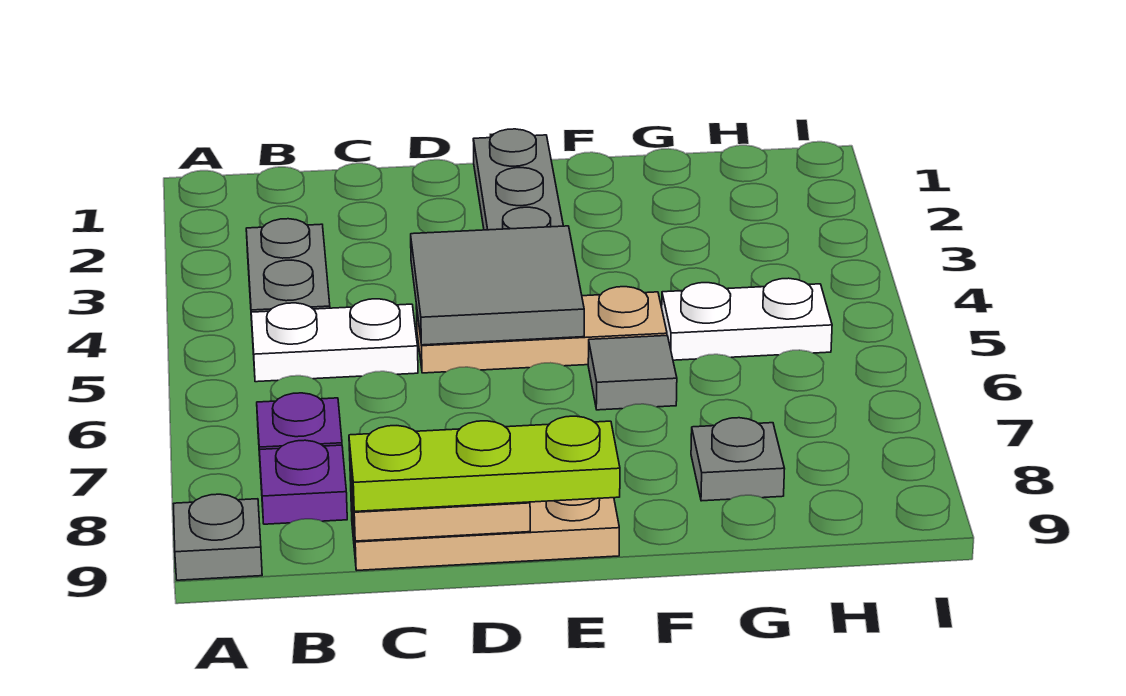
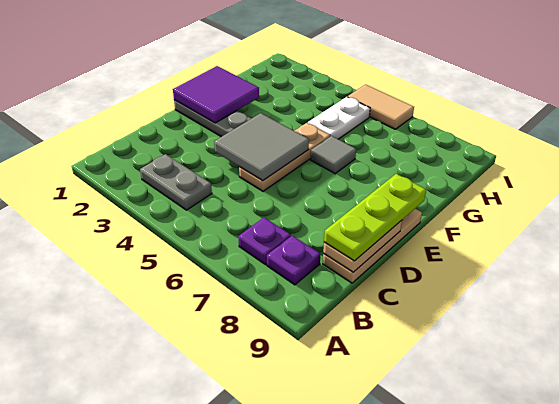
grey 1x1 plate [174,494,262,580] -> none
white 1x2 plate [251,299,418,382] -> none
none -> purple 2x2 tile [173,66,259,123]
grey 1x1 plate [691,418,785,501] -> none
none -> tan 1x2 tile [348,85,414,129]

